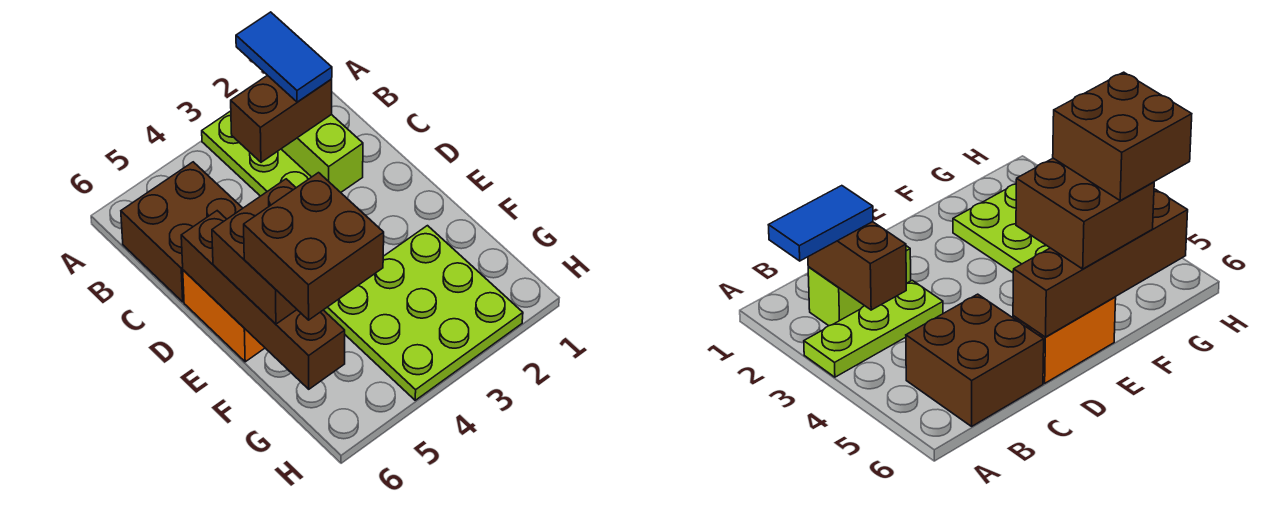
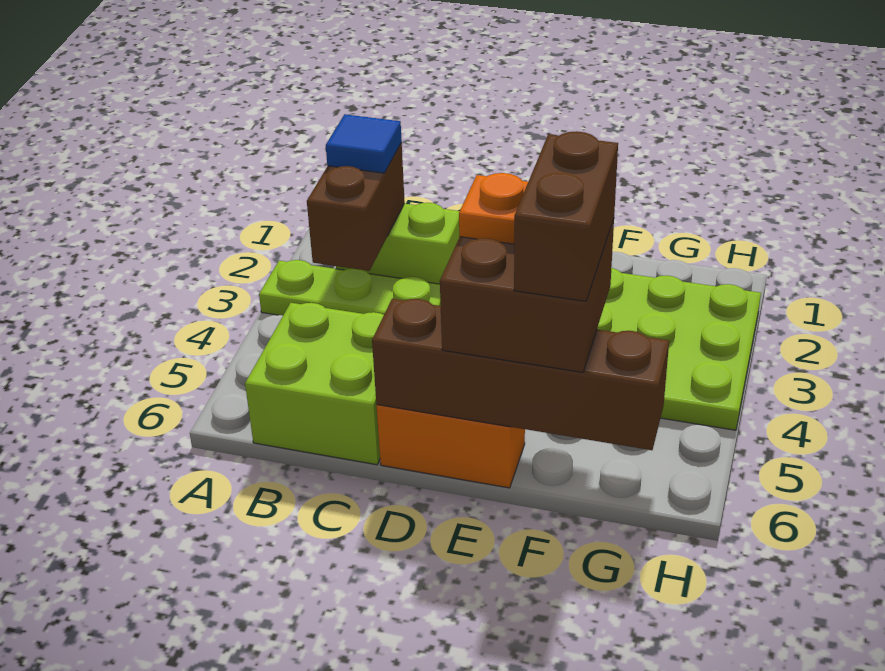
blue 1x2 tile [236,12,332,102] -> blue 1x1 tile [326,114,402,173]
brown 2x2 brick [121,162,243,302] -> lime 2x2 brick [245,303,384,465]
none -> orange 1x1 plate [459,173,528,244]
brown 2x2 brick [244,173,384,320] -> brown 1x2 brick [514,131,618,301]

